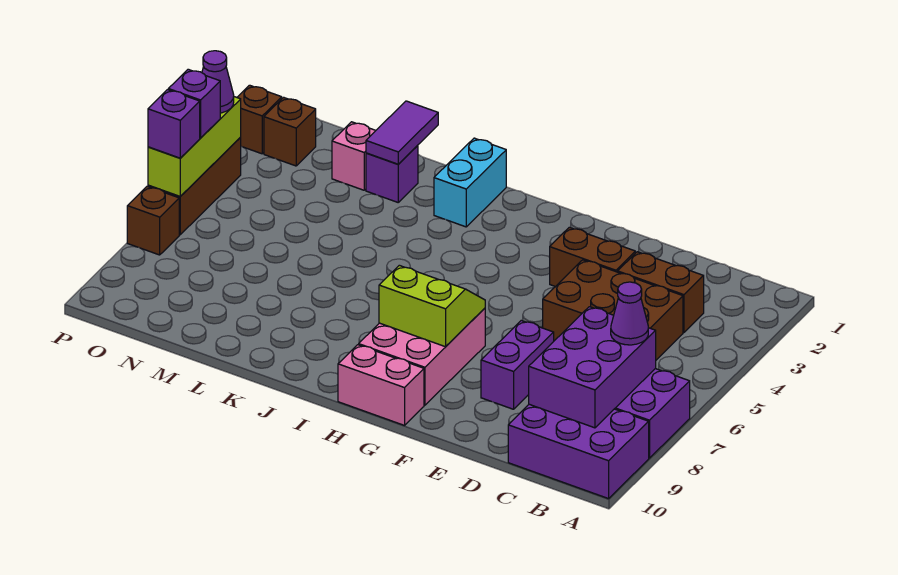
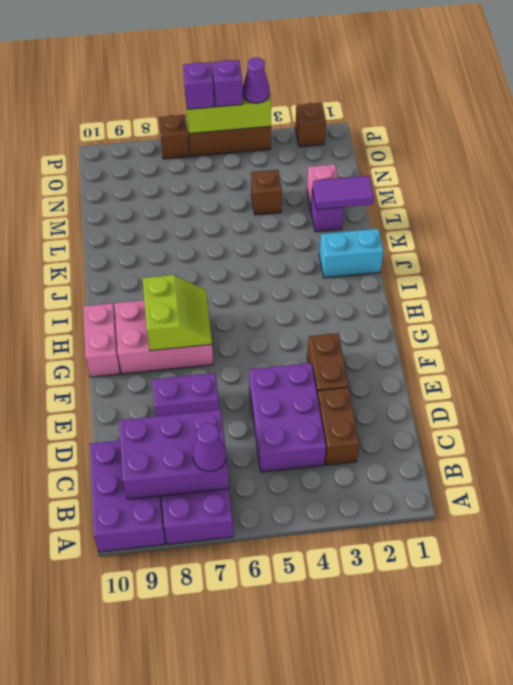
brown 2x3 brick [543,260,683,360] -> purple 2x3 brick [249,363,326,472]
brown 1x1 brick [264,97,316,166] -> brown 1x1 brick moved to [251,170,282,215]

